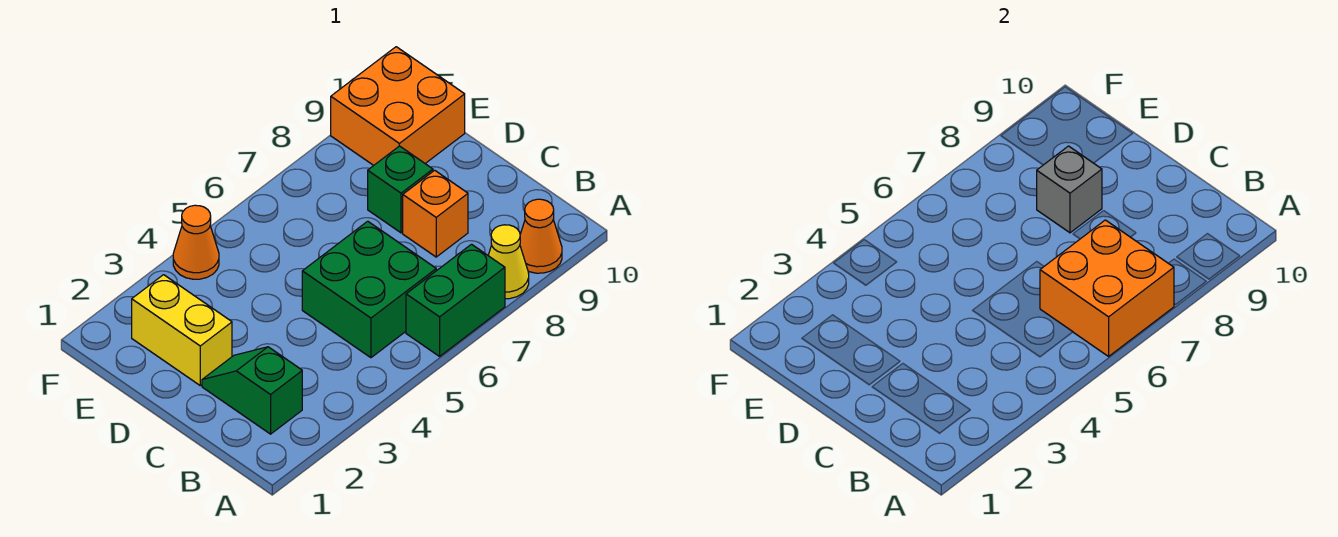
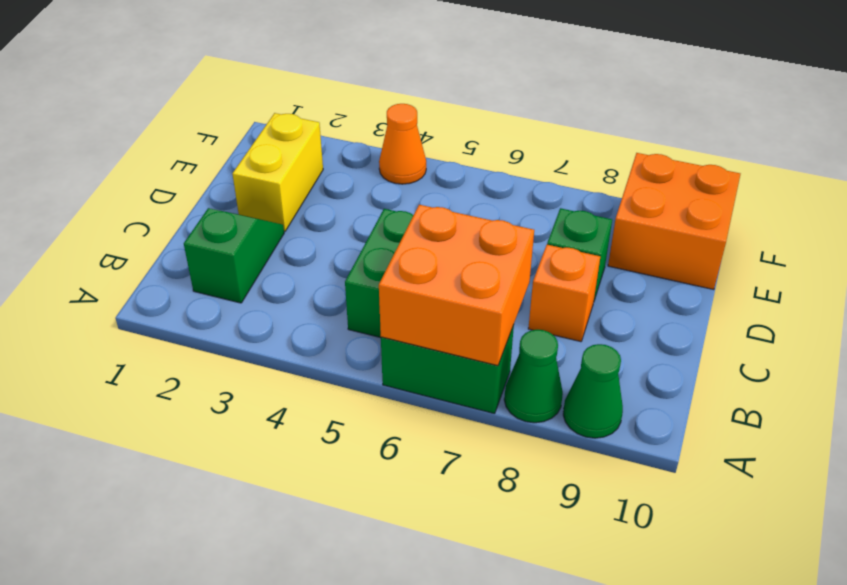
yellow 1x1 cone [488,225,529,299] -> green 1x1 cone [504,330,563,423]
orange 1x1 cone [520,199,562,273] -> green 1x1 cone [563,344,623,438]
grey 1x1 brick [1037,146,1102,233] -> none

